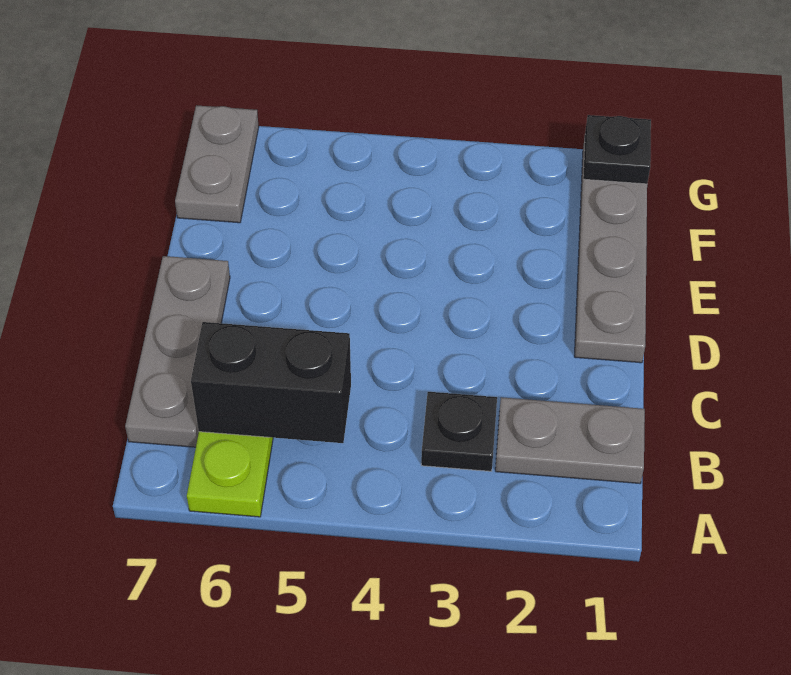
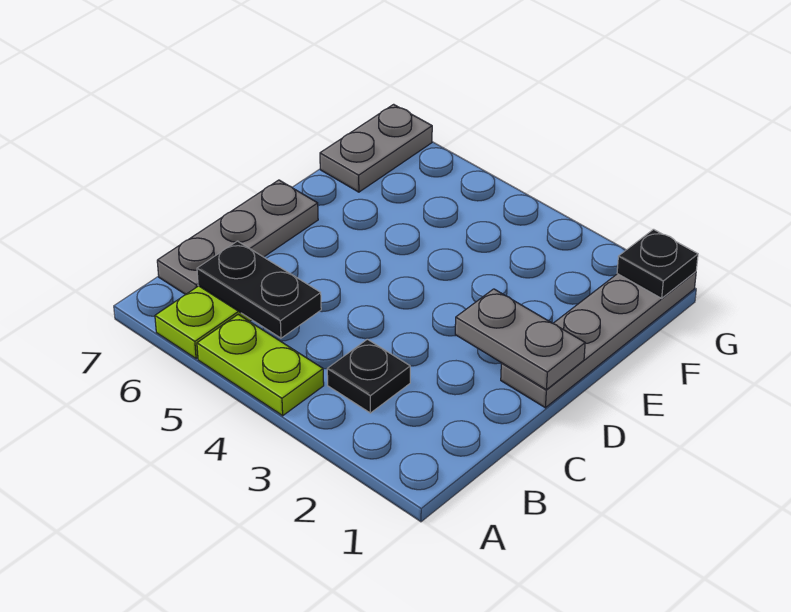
none -> lime 1x2 plate [197,315,324,416]
grey 1x2 plate [495,397,645,483] -> grey 1x2 plate moved to [455,289,585,390]
black 1x2 brick [191,322,351,443] -> black 1x2 plate [197,241,321,338]

